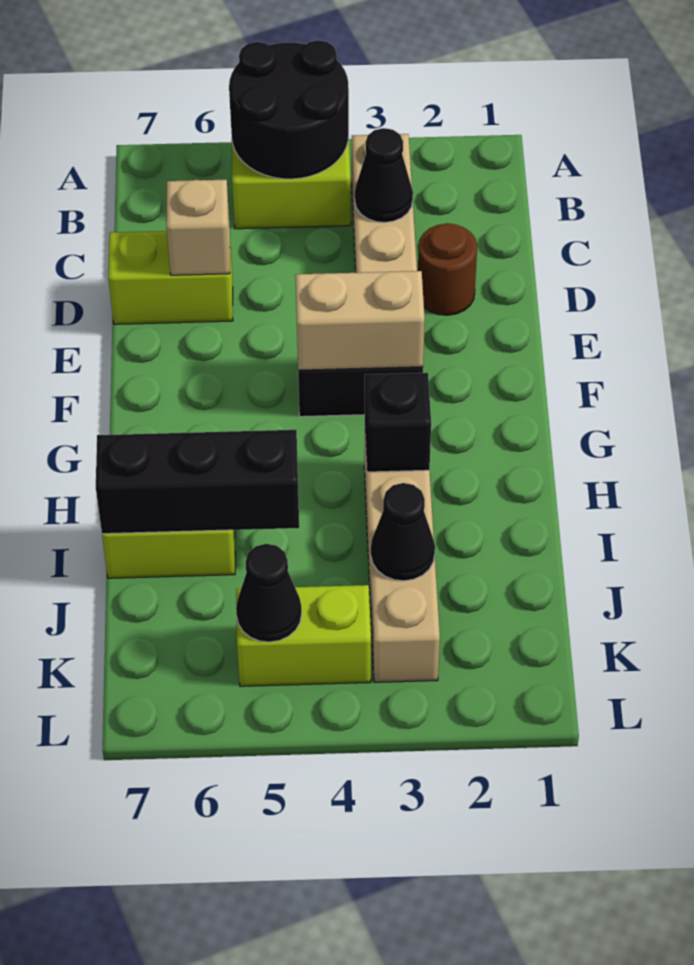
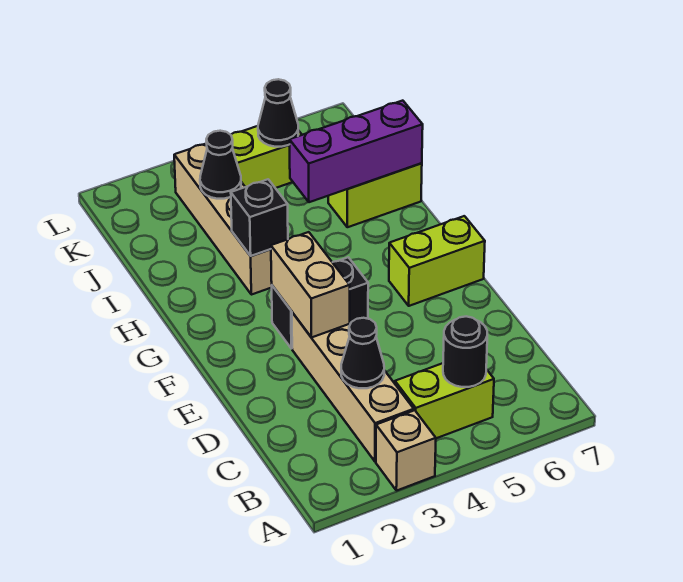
black 2x2 round brick [229,40,349,179] -> black 1x1 round brick [443,316,487,387]
brown 1x1 round brick [418,223,477,315] -> none
lime 1x2 brick [108,231,233,324] -> lime 1x2 brick moved to [389,216,485,306]
tan 1x1 brick [166,180,230,275] -> tan 1x1 brick moved to [376,410,436,491]
tan 1x2 brick [296,271,425,370] -> tan 1x2 brick turned to [271,232,350,338]
black 1x3 brick [96,430,299,534] -> purple 1x3 brick [289,101,423,202]

